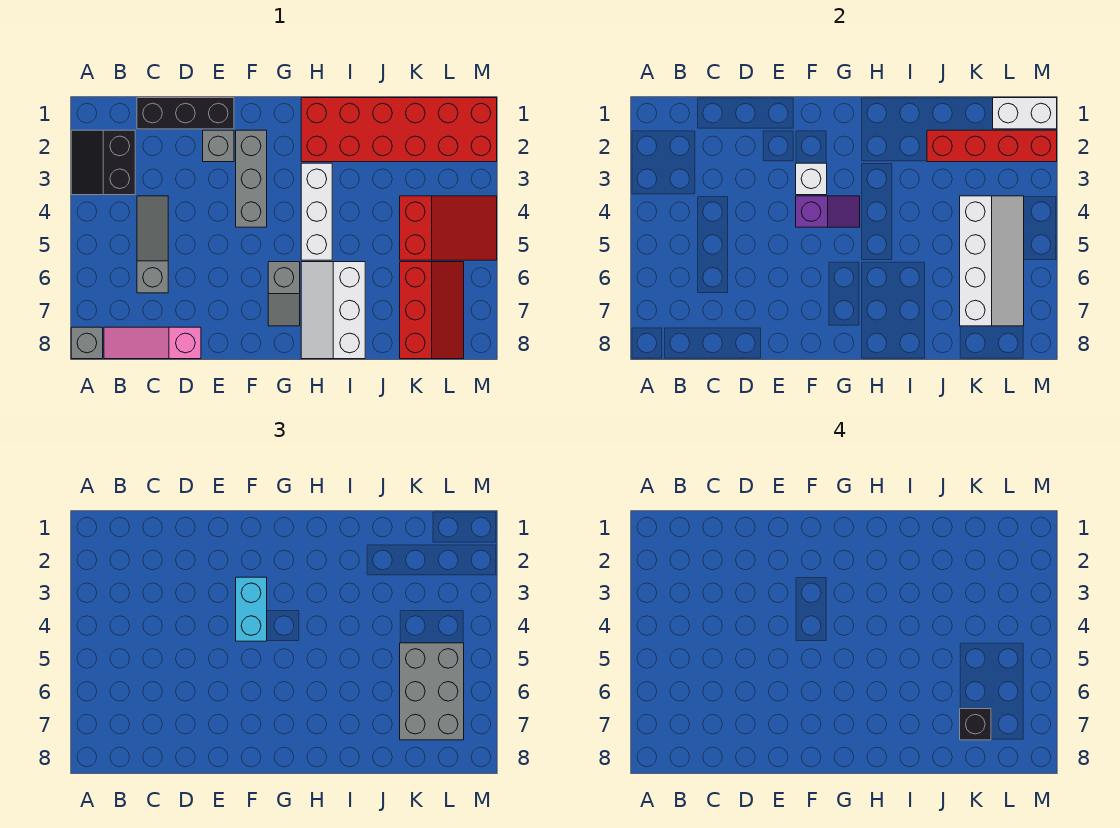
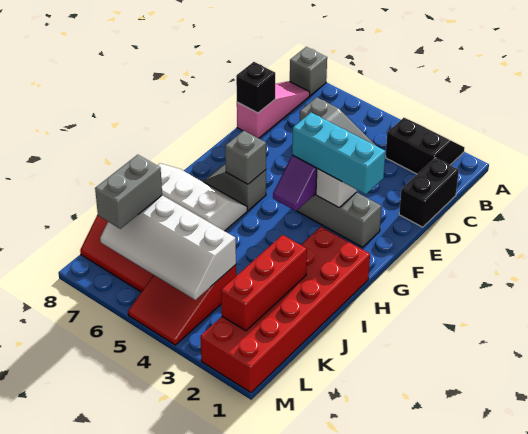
black 1x3 brick [137,98,234,129] -> black 1x2 brick [399,158,459,227]
grey 1x1 brick [203,130,234,162] -> grey 1x1 brick moved to [225,131,266,184]
cyan 1x2 brick [236,577,267,641] -> cyan 1x3 brick [292,113,385,194]
white 1x3 brick [301,163,332,260] -> none
red 1x4 brick [927,130,1057,162] -> red 1x3 brick [221,235,307,331]
grey 2x3 brick [400,643,464,740] -> grey 1x2 brick [95,155,162,229]
black 1x1 brick [960,709,991,740] -> black 1x1 brick moved to [236,62,275,113]
white 1x2 brick [993,98,1057,129] -> none

